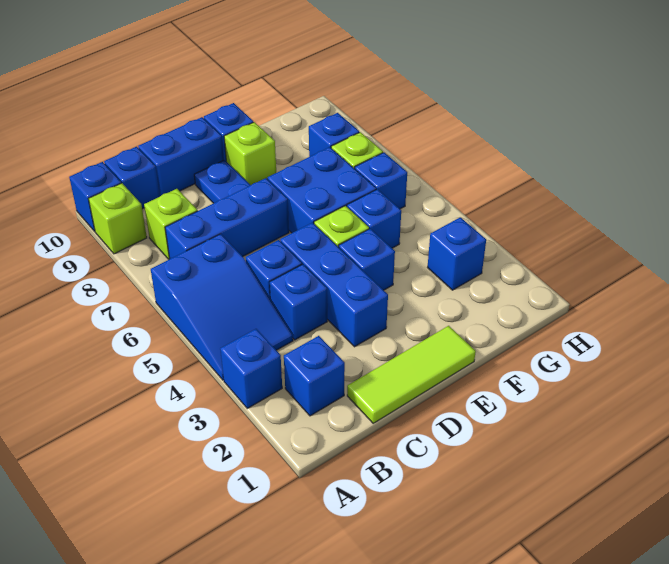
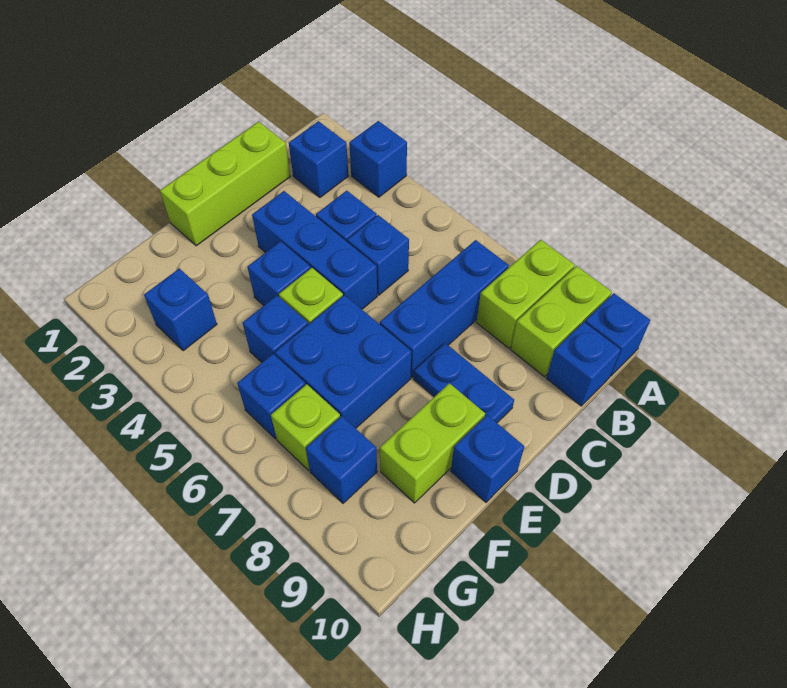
blue 2x3 slope [151,234,293,380] -> none
lime 1x1 brick [89,183,147,254] -> lime 1x2 brick [511,266,612,377]
lime 1x1 brick [144,189,198,259] -> lime 1x2 brick [477,240,575,348]
lime 1x3 tile [347,326,476,423] -> lime 1x3 brick [160,122,290,246]
blue 1x2 brick [138,117,224,196] -> none
lime 1x1 brick [224,122,276,185] -> lime 1x2 brick [380,383,485,503]

